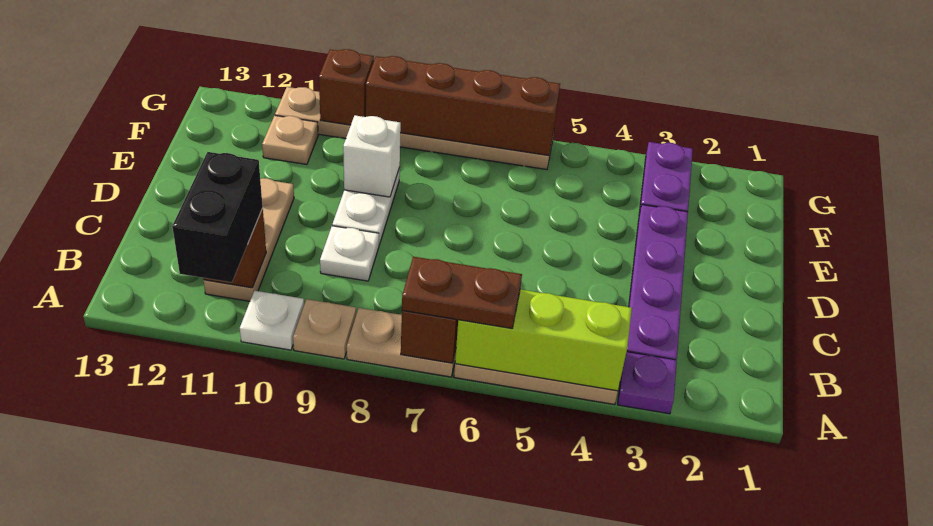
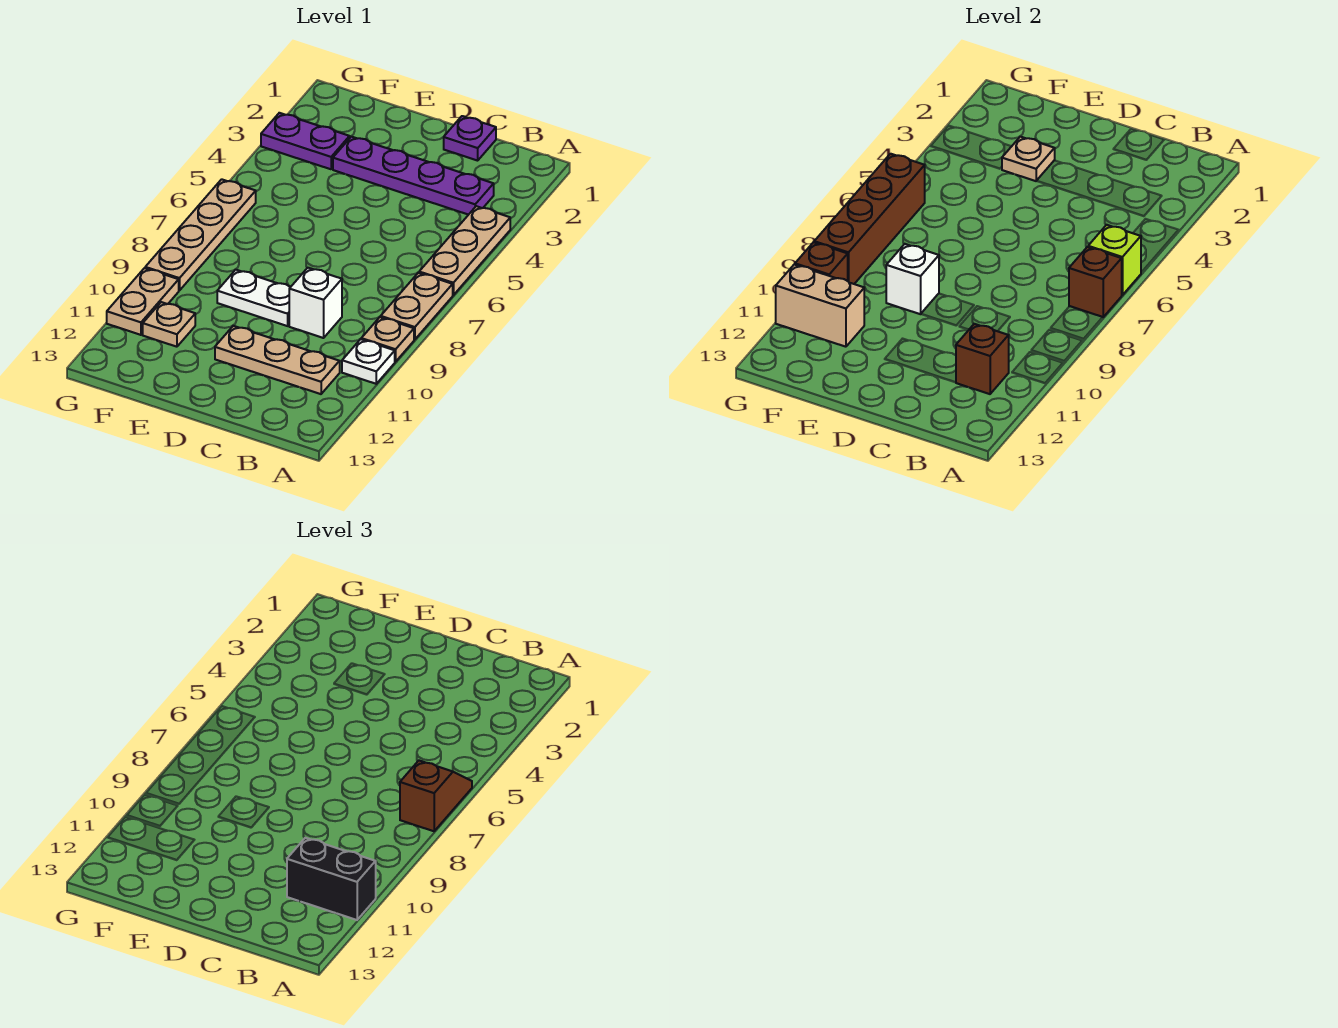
purple 1x1 plate [618,352,677,414] -> purple 1x1 plate moved to [444,116,496,161]
lime 1x3 brick [455,290,632,391] -> lime 1x1 brick [1088,225,1141,295]
brown 1x2 plate [402,257,522,328] -> brown 1x2 slope [400,761,472,831]
white 1x1 plate [320,226,379,281] -> white 1x1 brick [289,268,342,338]
none -> tan 1x1 plate [1002,137,1055,181]
none -> tan 1x2 brick [776,265,864,347]

